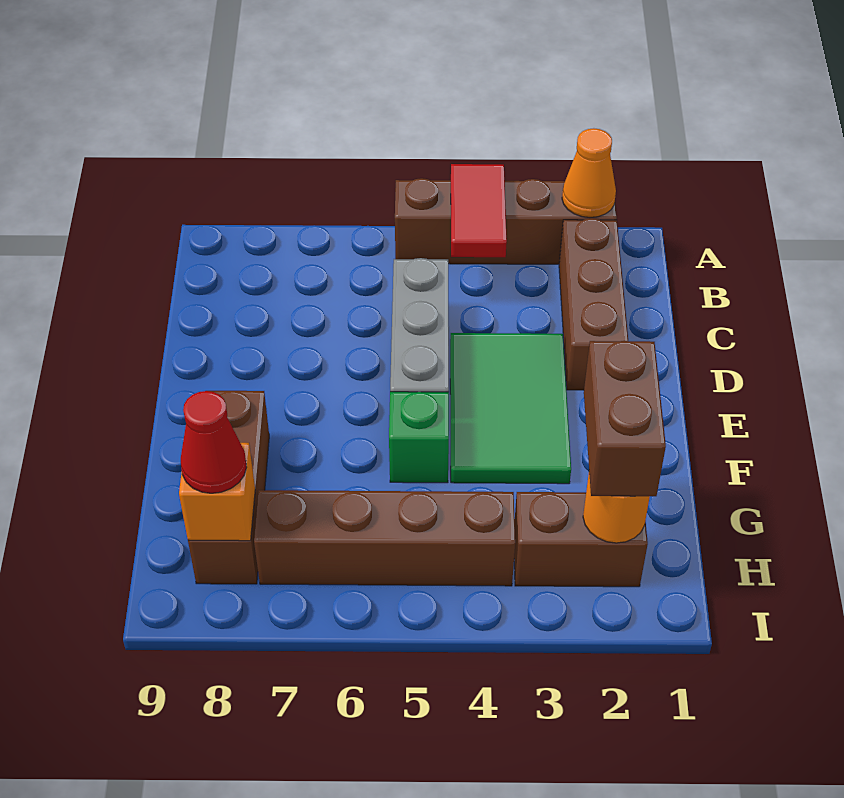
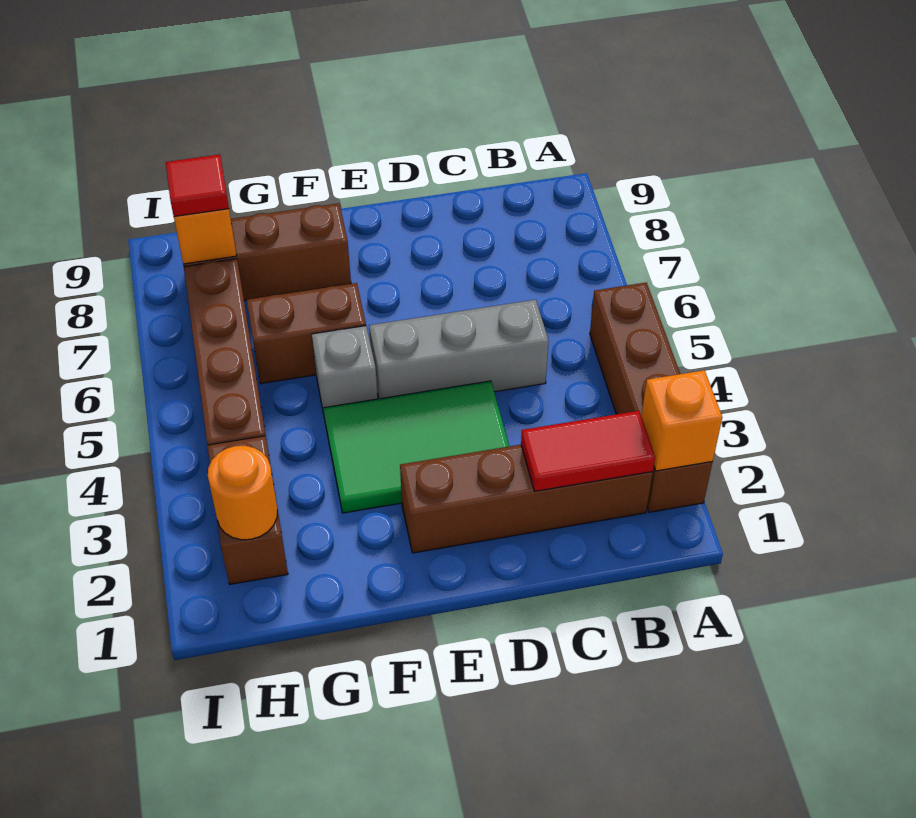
orange 1x1 cone [562,128,616,217] -> orange 1x1 brick [641,370,722,471]
red 1x2 tile [451,164,507,257] -> red 1x2 tile moved to [521,411,655,491]
brown 1x3 brick [559,218,628,390] -> brown 1x4 brick [400,445,653,553]
green 1x1 brick [389,392,449,483] -> grey 1x1 brick [312,326,378,419]
brown 1x2 brick [584,341,666,496] -> brown 1x2 brick moved to [247,283,366,384]
red 1x1 cone [181,391,247,493] -> red 1x1 tile [165,154,229,216]

